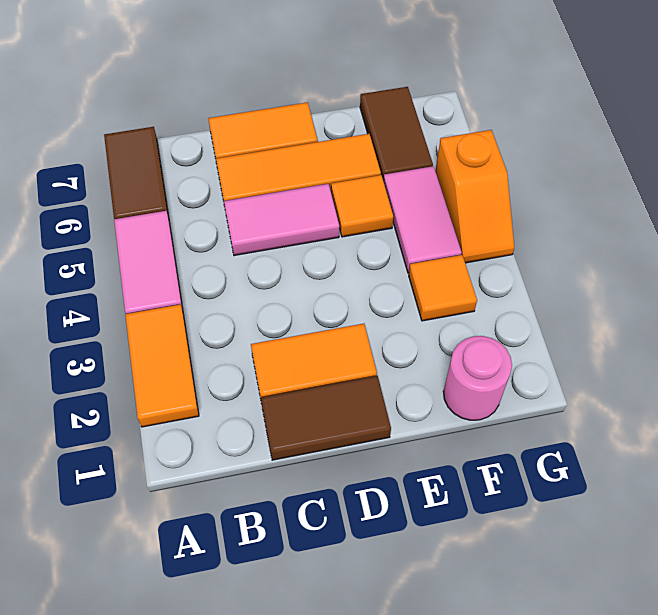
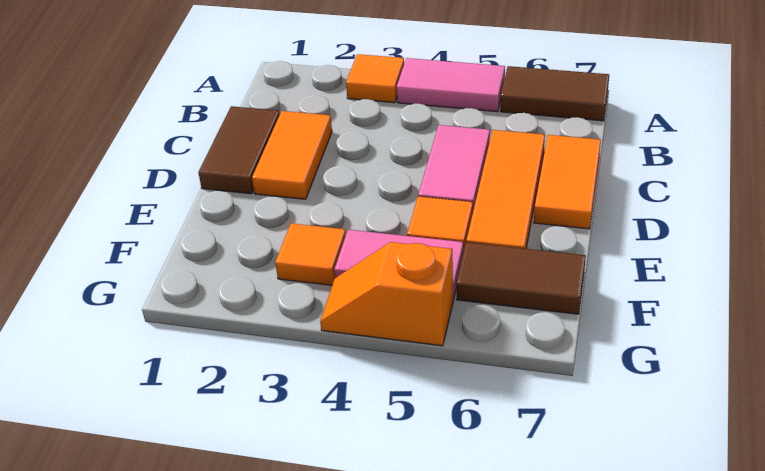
orange 1x2 tile [125,304,199,427] -> orange 1x1 tile [346,54,404,103]
pink 1x1 round brick [443,336,512,420] -> none

